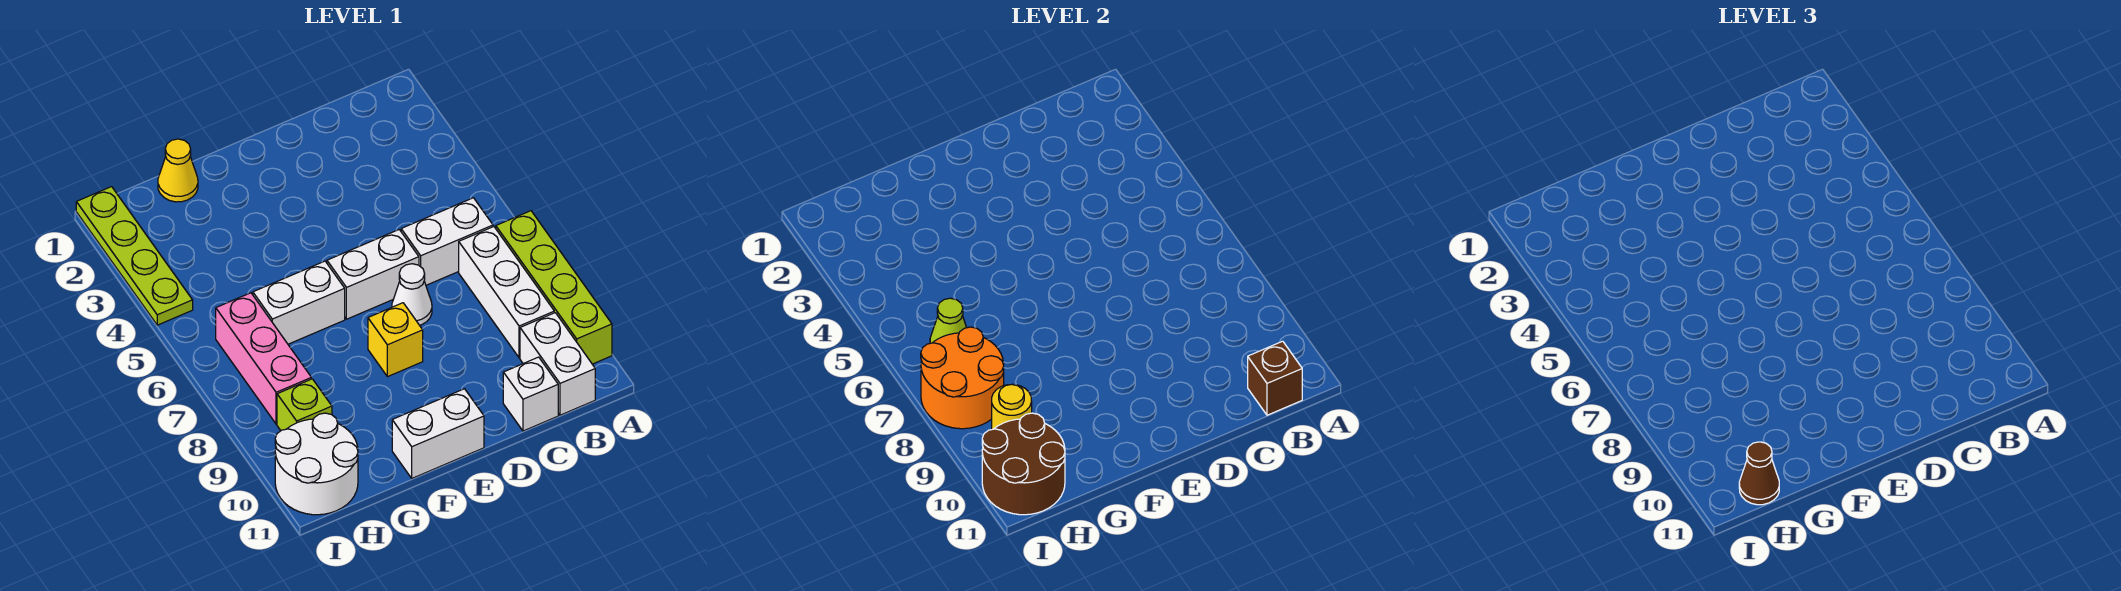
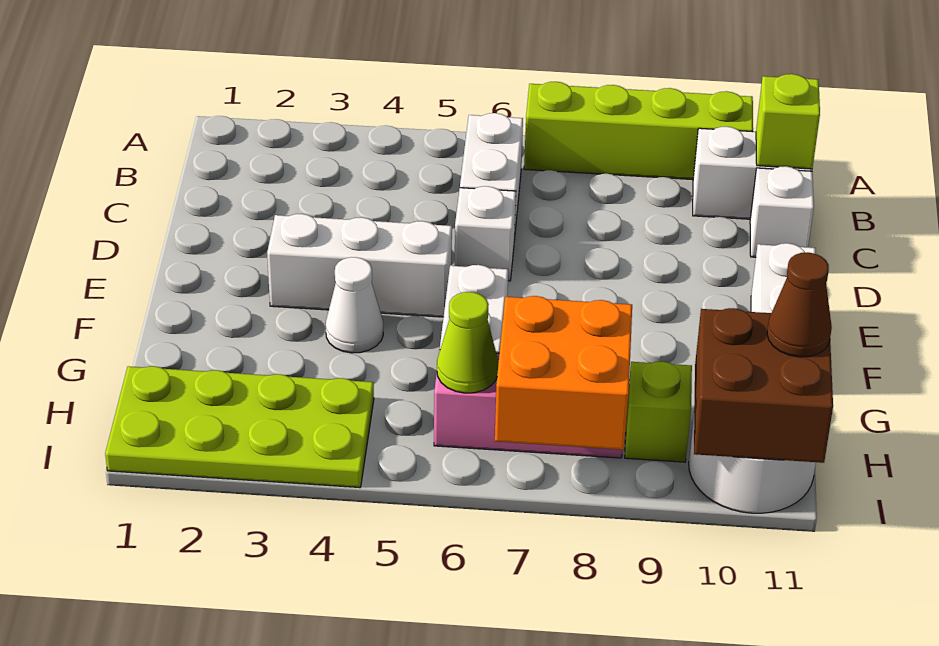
white 1x3 brick [459,227,554,358] -> white 1x3 brick moved to [267,214,452,317]
brown 1x1 brick [1248,341,1302,415] -> lime 1x1 brick [756,74,820,169]
white 1x2 brick [327,230,419,319] -> white 1x1 brick [455,186,516,281]
white 1x1 cone [392,264,432,325] -> white 1x1 cone moved to [326,257,383,353]
yellow 1x1 brick [368,303,423,377] -> none
yellow 1x1 cone [158,139,198,202] -> none
orange 2x2 round brick [921,327,1004,429] -> orange 2x2 brick [495,296,632,450]
yellow 1x1 round brick [992,384,1032,429] -> none
brown 2x2 round brick [982,413,1065,515] -> brown 2x2 brick [694,308,833,463]
lime 1x4 plate [76,187,193,325] -> lime 2x4 plate [105,366,374,488]

